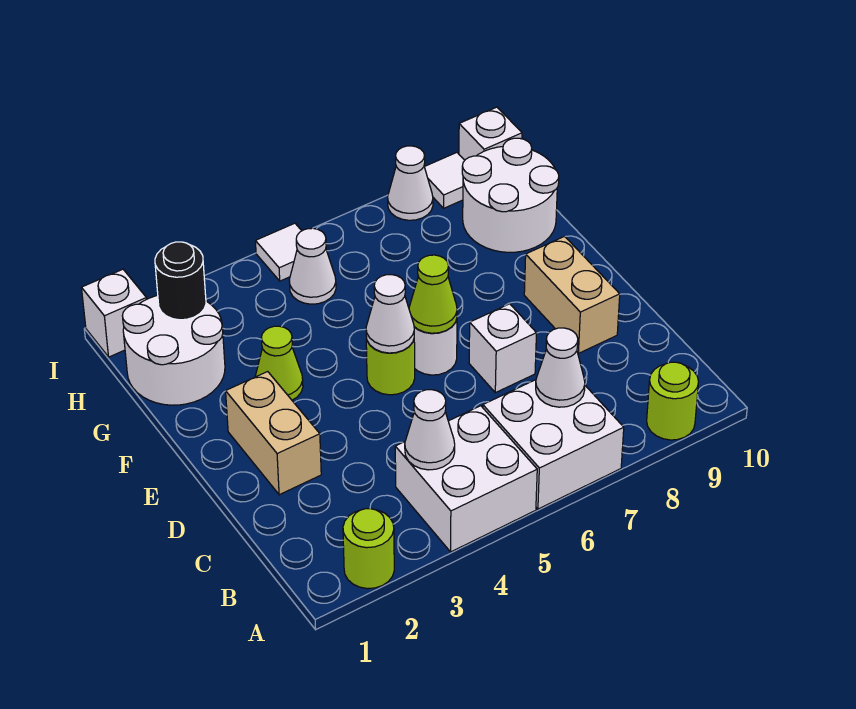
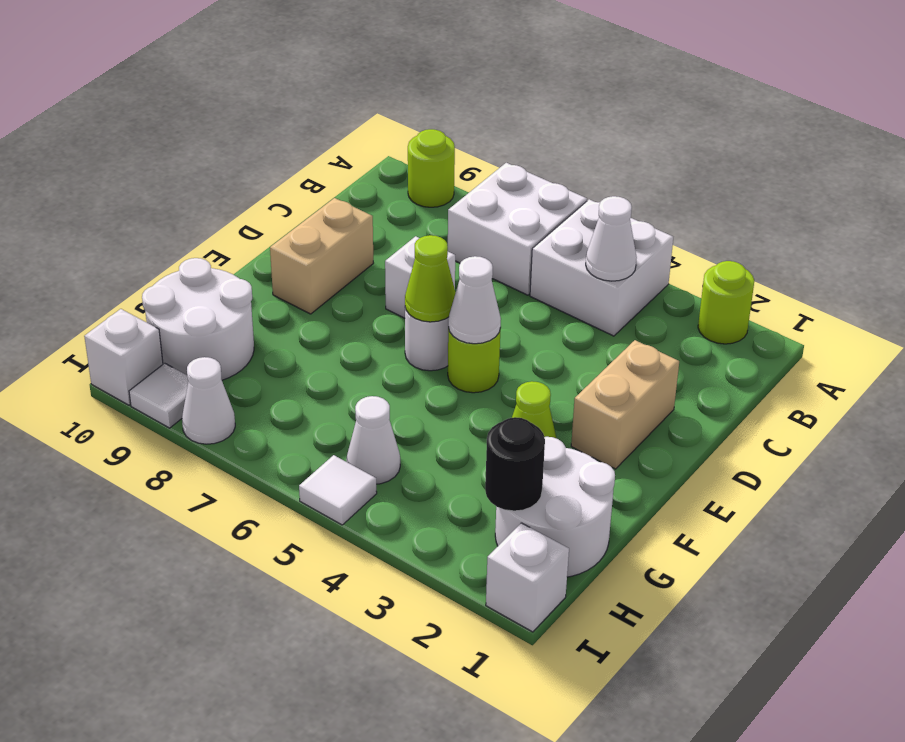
white 1x1 cone [536,328,585,407] -> none

